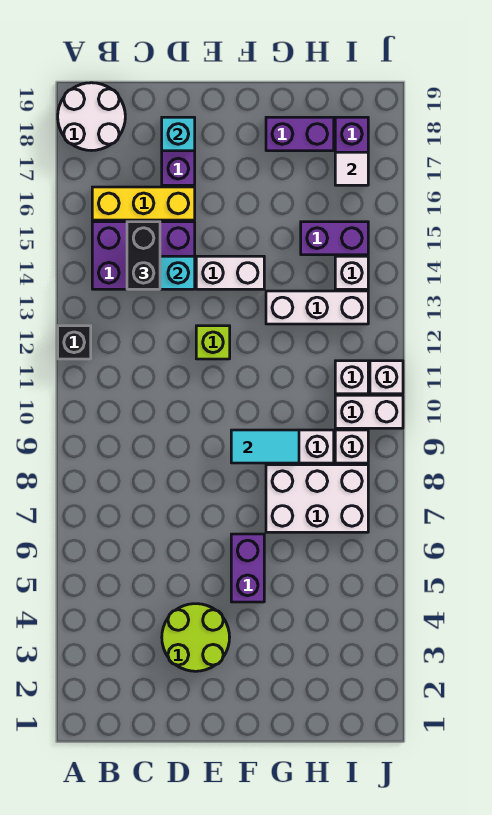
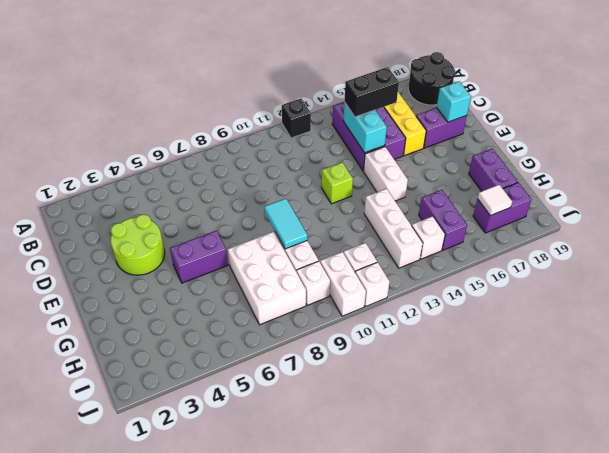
white 2x2 round brick [58,83,125,151] -> black 2x2 round brick [408,52,455,105]

